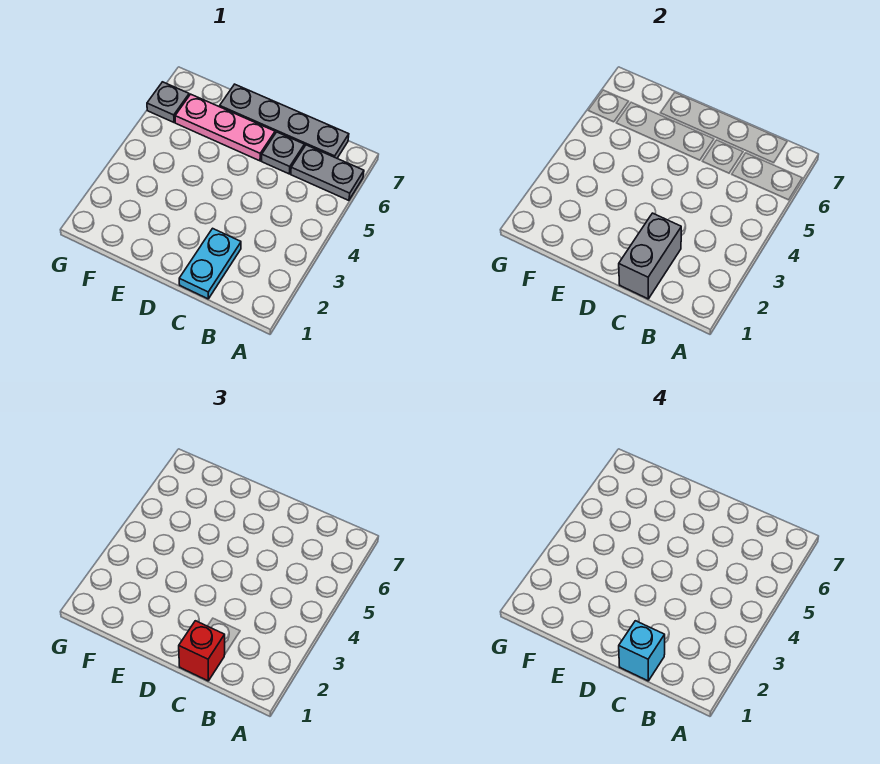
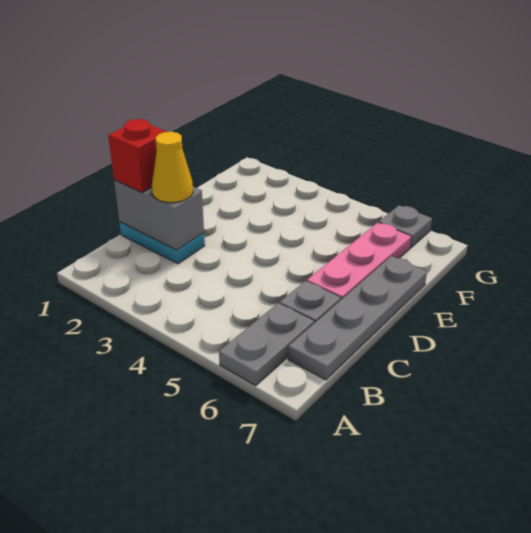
cyan 1x1 brick [619,621,665,681] -> none
none -> yellow 1x1 cone [152,132,193,203]

